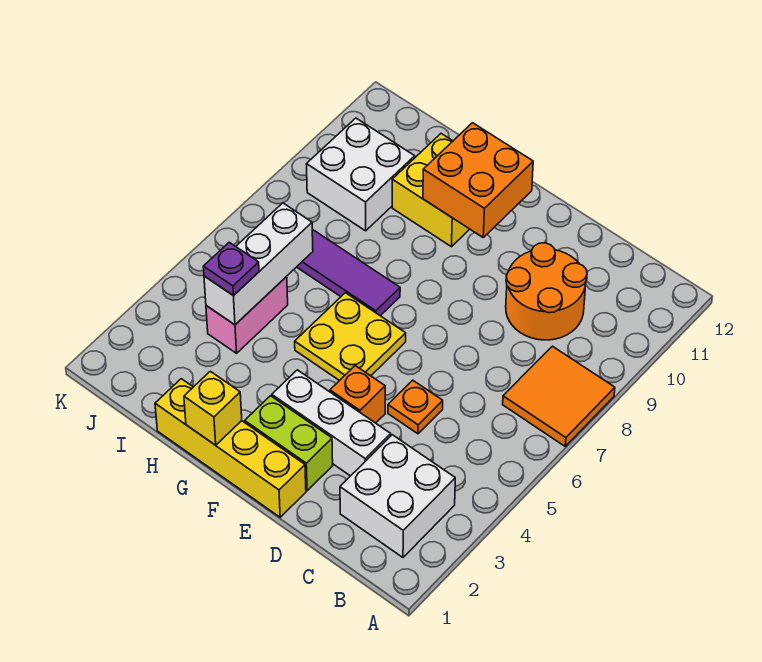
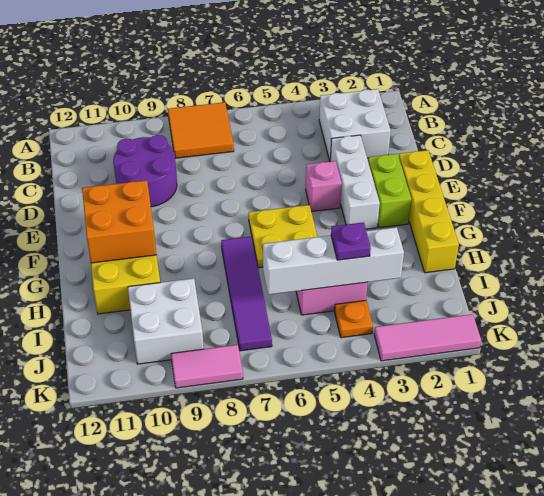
orange 2x2 round brick [506,243,587,340] -> purple 2x2 round brick [113,135,177,207]
orange 1x1 plate [388,380,443,434] -> orange 1x1 plate moved to [335,300,373,338]
orange 1x1 brick [330,366,385,423] -> pink 1x1 brick [306,161,342,212]
yellow 1x1 brick [184,371,242,445] -> none
white 1x3 brick [204,203,313,325] -> white 1x4 brick [263,227,404,295]
none -> pink 1x3 tile [374,314,481,361]
none -> pink 1x2 tile [171,345,243,388]

